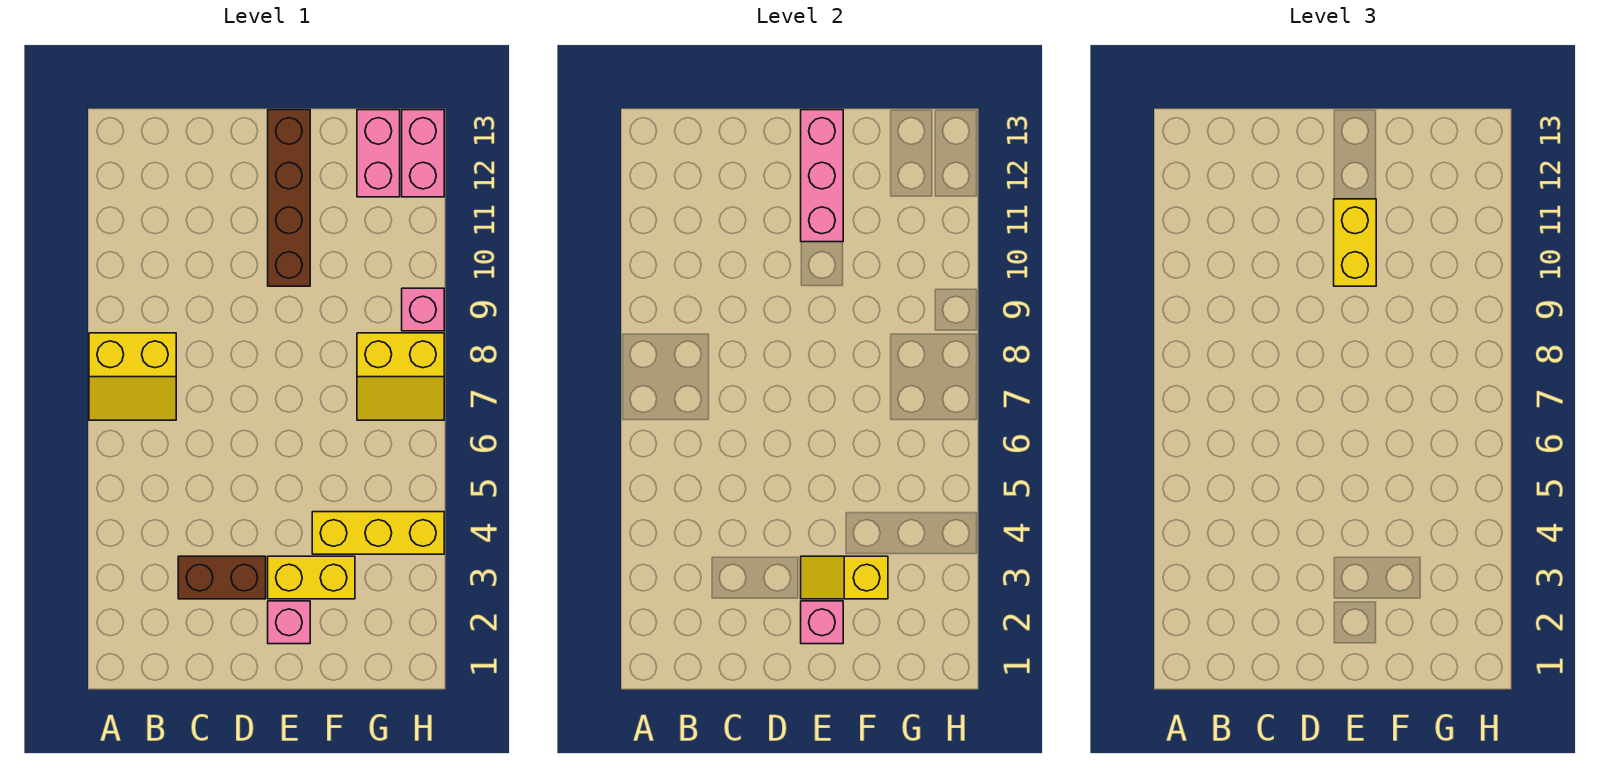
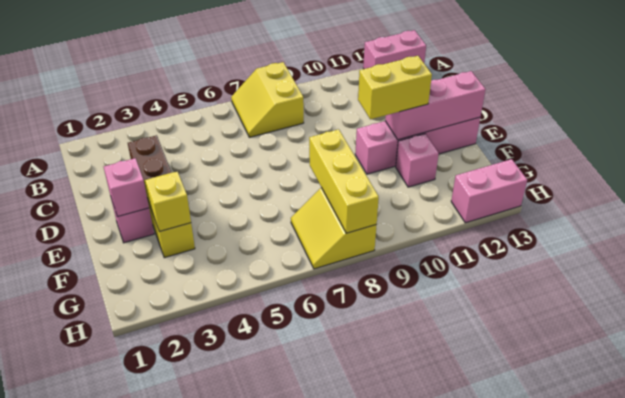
brown 1x4 brick [268,110,310,286] -> pink 1x4 brick [355,117,480,174]
yellow 1x3 brick [312,512,444,554] -> yellow 1x3 brick moved to [309,129,379,233]
pink 1x2 brick [357,110,400,197] -> pink 1x2 brick moved to [363,30,426,69]
pink 1x1 brick [402,288,444,331] -> pink 1x1 brick moved to [396,134,439,187]

